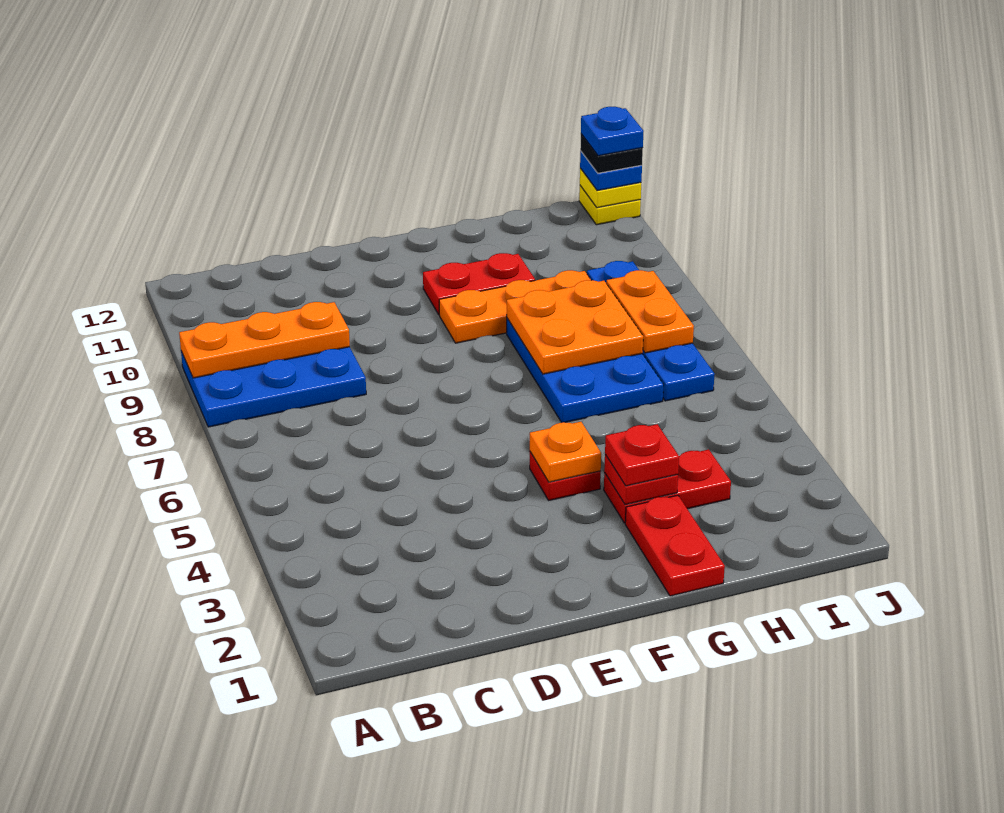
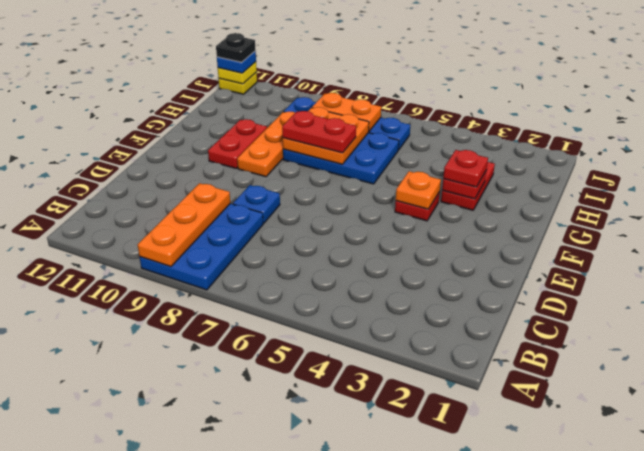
red 1x2 plate [625,495,725,596] -> red 1x2 plate moved to [282,111,356,153]
blue 1x1 plate [581,107,644,156] -> blue 1x1 plate moved to [233,185,280,223]

